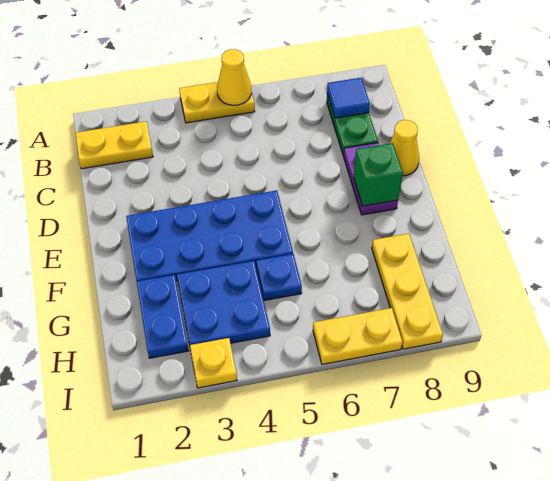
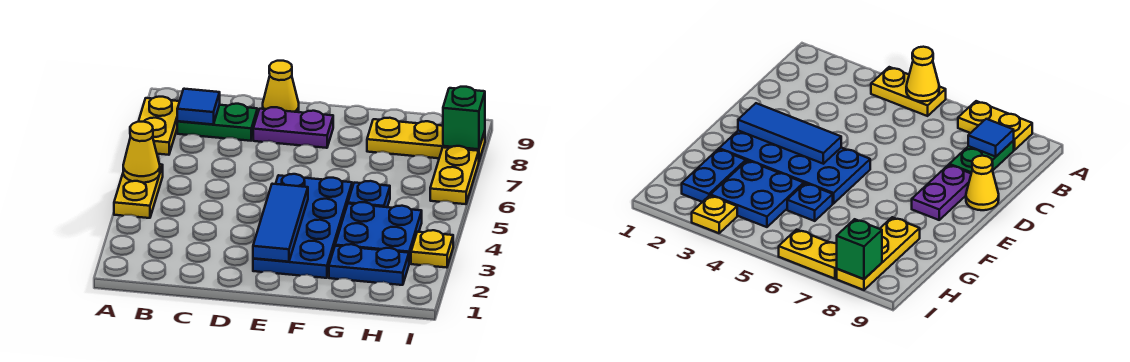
yellow 1x2 plate [75,121,153,169] -> yellow 1x2 plate moved to [138,97,180,155]
none -> blue 1x3 tile [253,184,308,262]
green 1x1 brick [354,143,403,206] -> green 1x1 brick moved to [443,87,485,149]

